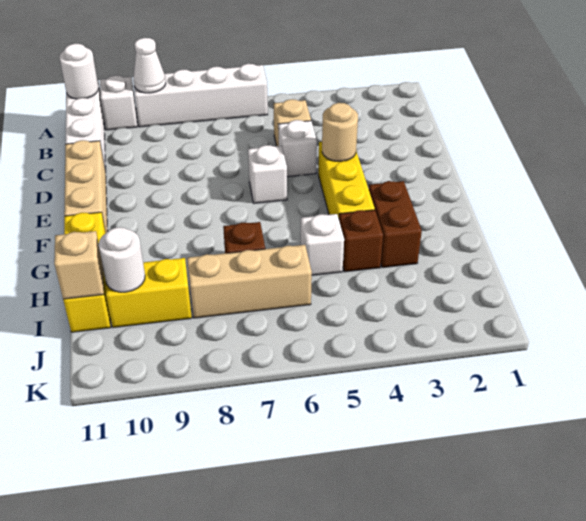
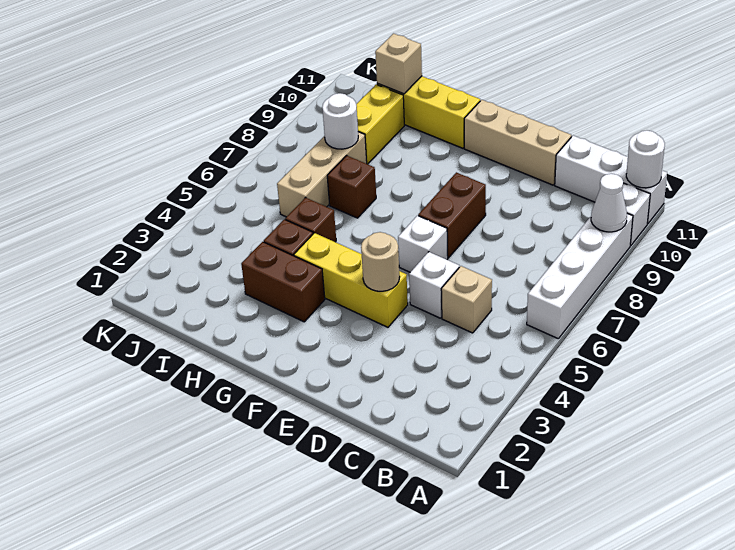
none -> brown 1x2 brick [418,172,486,258]
white 1x1 brick [301,214,344,275] -> brown 1x1 brick [285,197,336,242]
white 1x1 round brick [99,227,145,292] -> white 1x1 round brick moved to [322,93,358,149]

